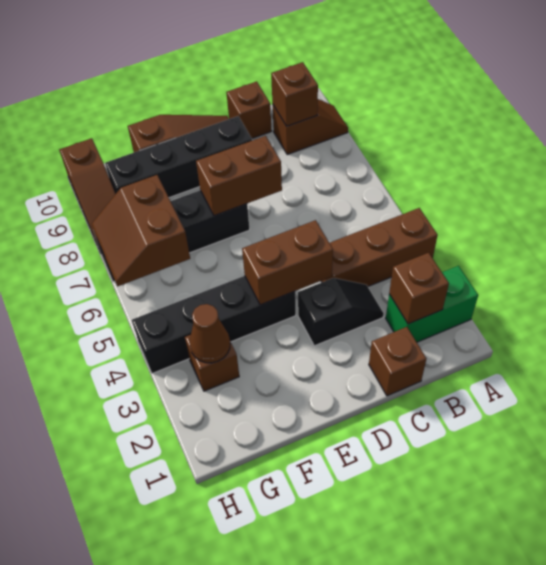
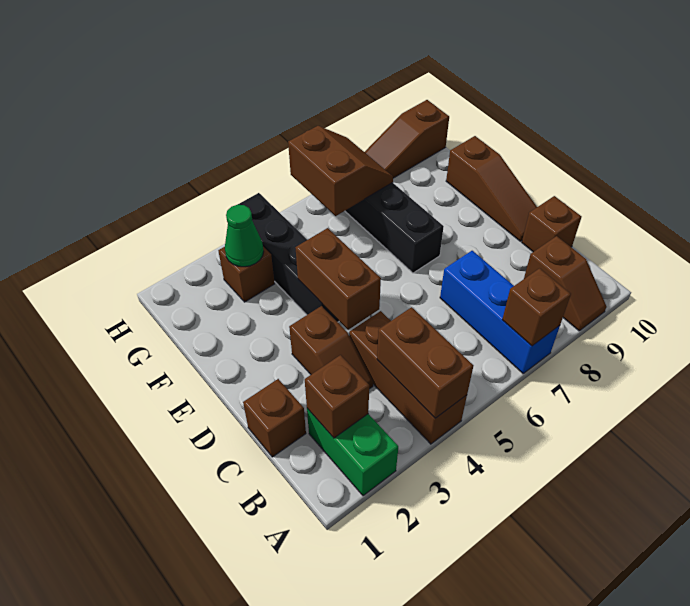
none -> blue 1x3 brick [440,251,560,374]
brown 1x1 brick [271,62,318,126] -> brown 1x1 brick moved to [502,268,571,346]
black 1x2 slope [298,278,384,346] -> brown 1x2 slope [289,306,373,389]
brown 1x2 brick [196,136,282,216] -> brown 1x2 brick moved to [377,307,473,418]
black 1x4 brick [105,116,252,198] -> none
brown 1x1 cone [190,304,230,363] -> green 1x1 cone [225,205,264,267]
brown 2x2 slope [92,175,190,286] -> brown 2x2 slope turned to [288,126,393,216]

